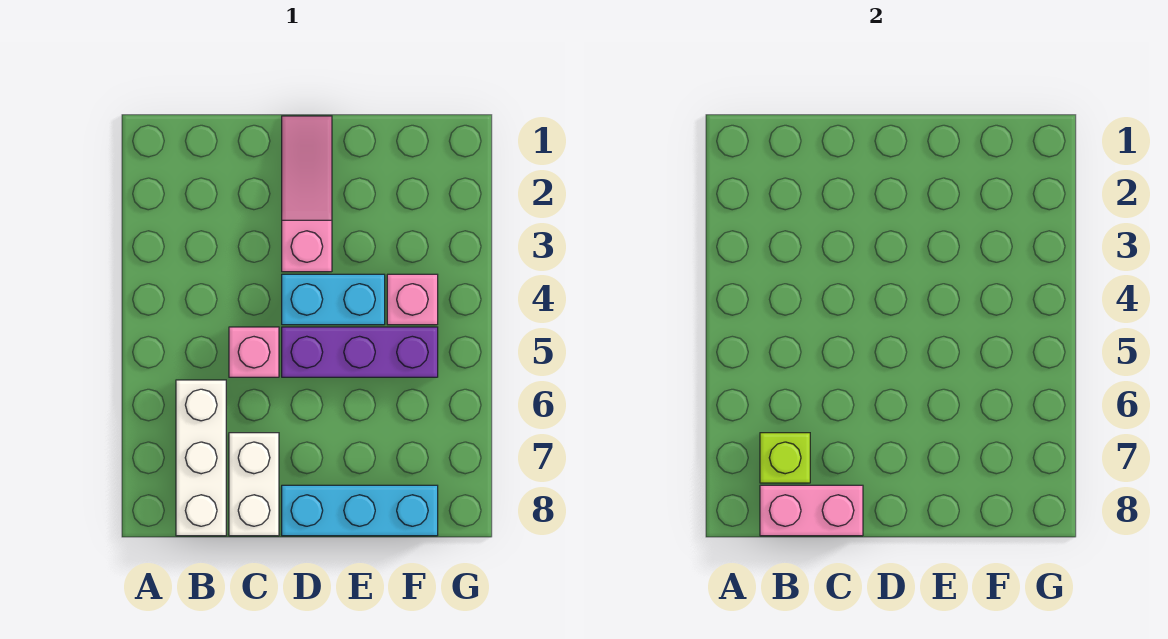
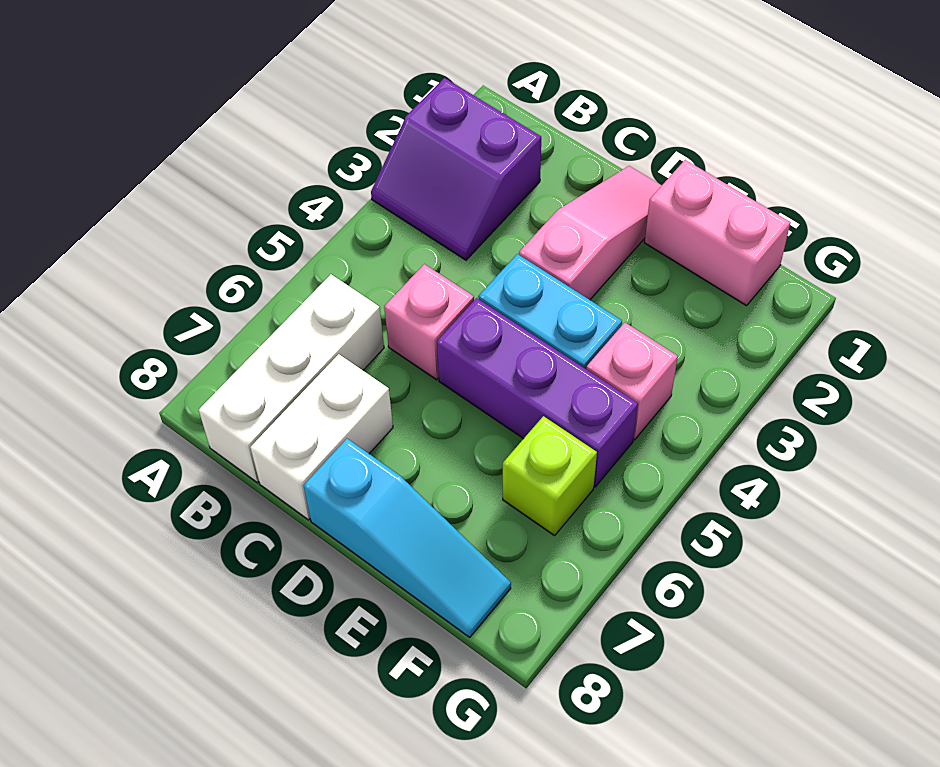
none -> purple 2x2 slope [371,78,541,260]
lime 1x1 brick [760,433,810,483] -> lime 1x1 brick moved to [503,416,597,536]
pink 1x2 brick [760,485,863,536] -> pink 1x2 brick moved to [644,160,790,306]
cyan 1x3 brick [282,485,438,536] -> cyan 1x3 slope [304,439,511,637]

